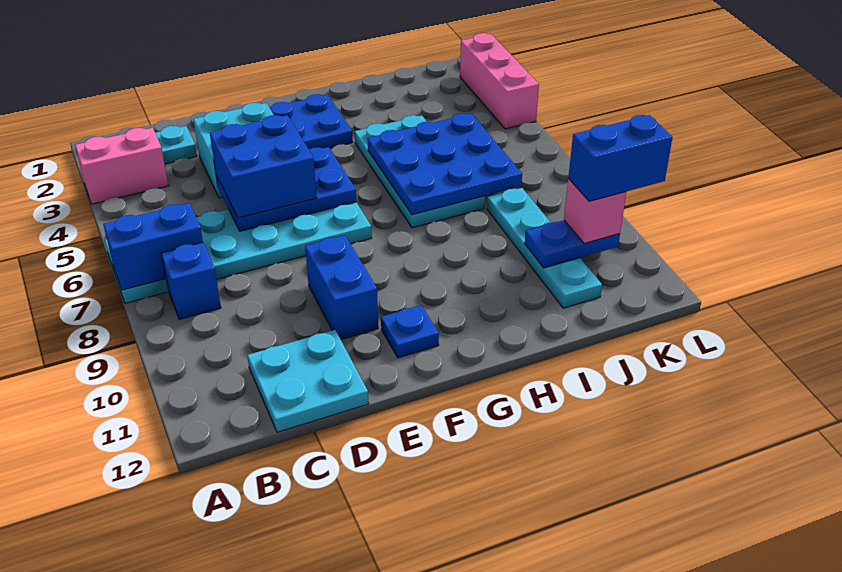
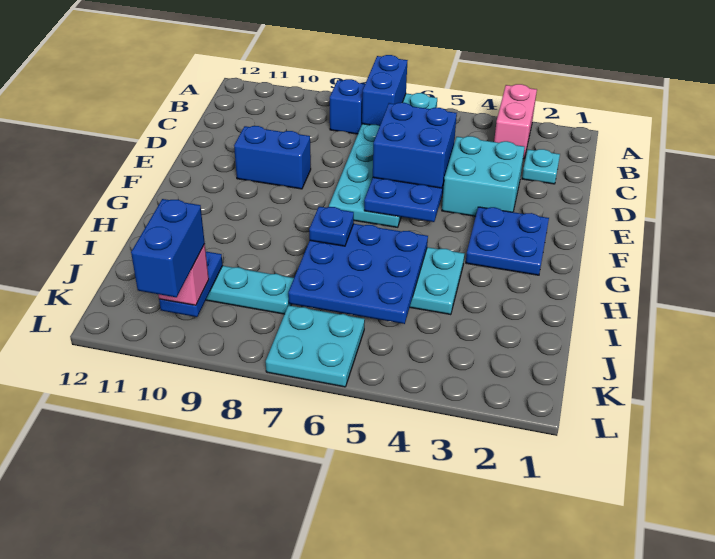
cyan 2x2 plate [247,330,369,432] -> cyan 2x2 plate moved to [266,305,365,387]
blue 1x1 plate [381,305,439,358] -> blue 1x1 plate moved to [309,207,354,246]
pink 1x3 brick [460,33,539,129] -> none

